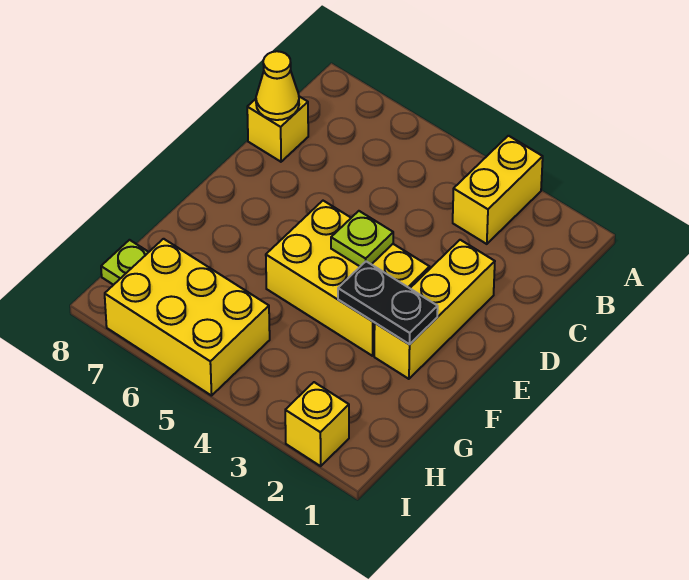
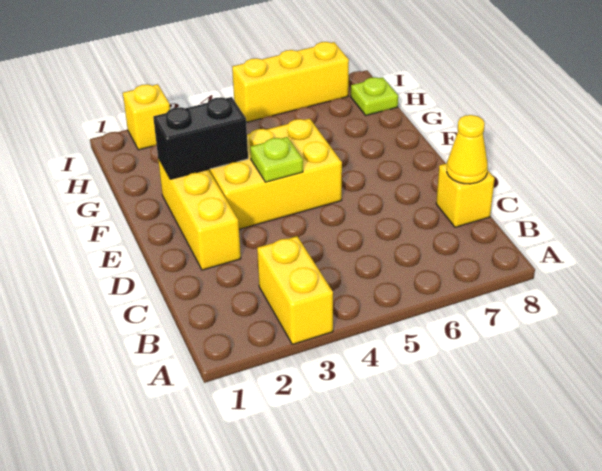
black 1x2 plate [338,261,438,344] -> black 1x2 brick [153,97,248,179]
yellow 2x3 brick [105,239,270,396] -> yellow 1x3 brick [232,42,349,122]

